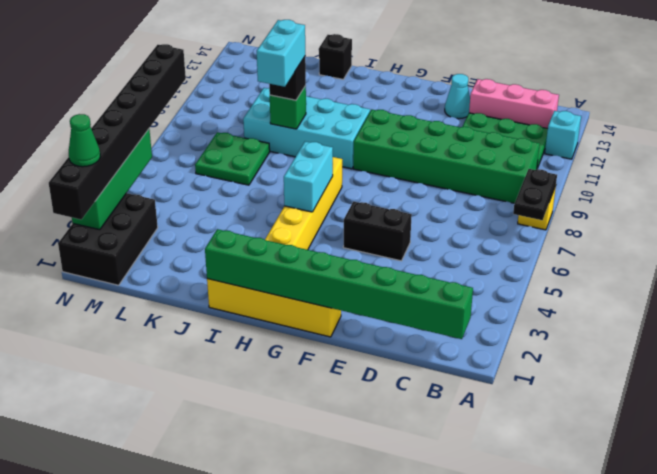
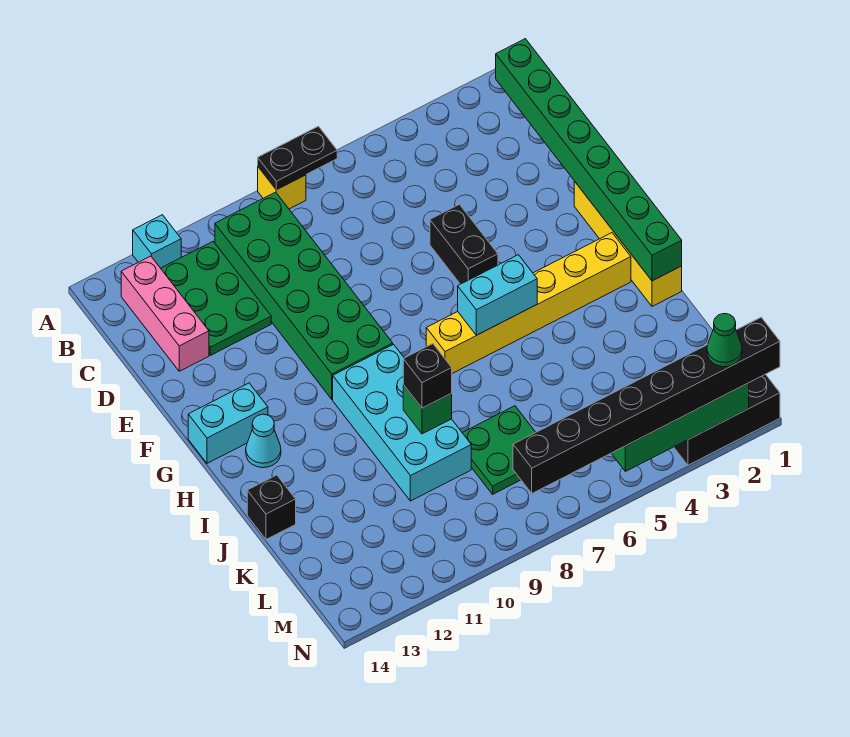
cyan 1x1 cone [445,74,470,119] -> cyan 1x1 cone moved to [246,414,281,468]
cyan 1x2 brick [257,20,305,87] -> cyan 1x2 brick moved to [188,383,268,463]

